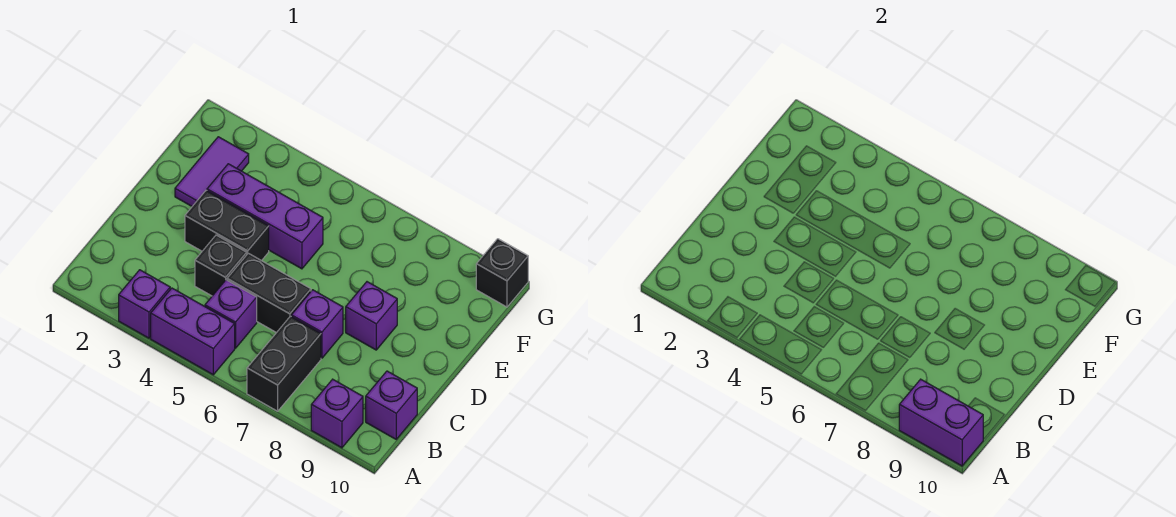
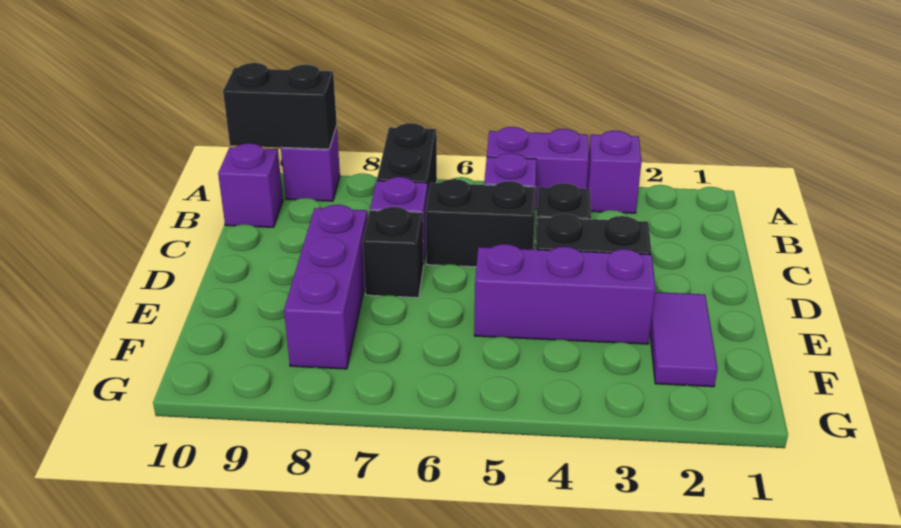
purple 1x2 brick [899,379,983,466] -> black 1x2 brick [223,63,337,149]
purple 1x1 brick [346,282,397,350] -> purple 1x3 brick [284,205,368,369]
black 1x1 brick [476,239,528,307] -> black 1x1 brick moved to [363,207,424,298]

